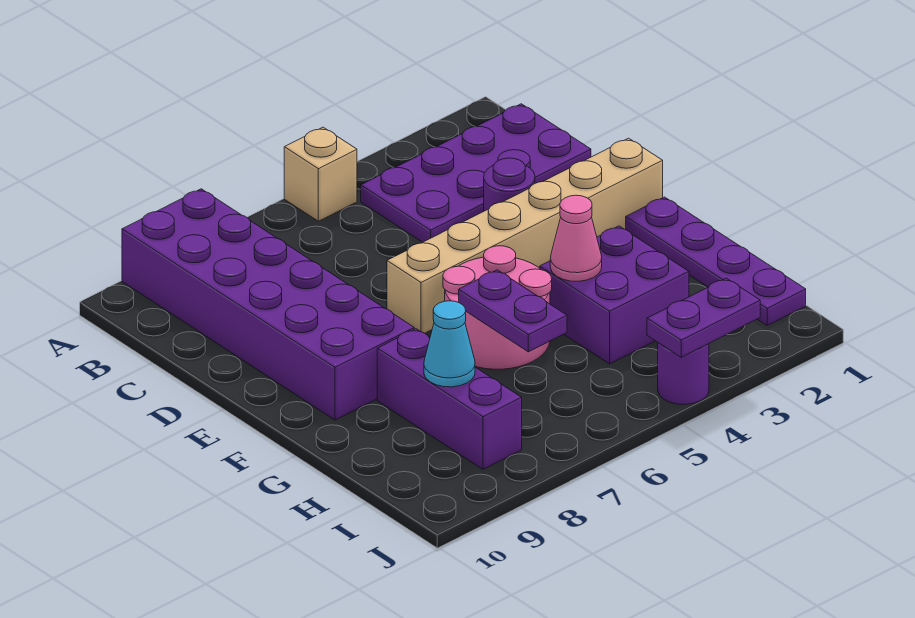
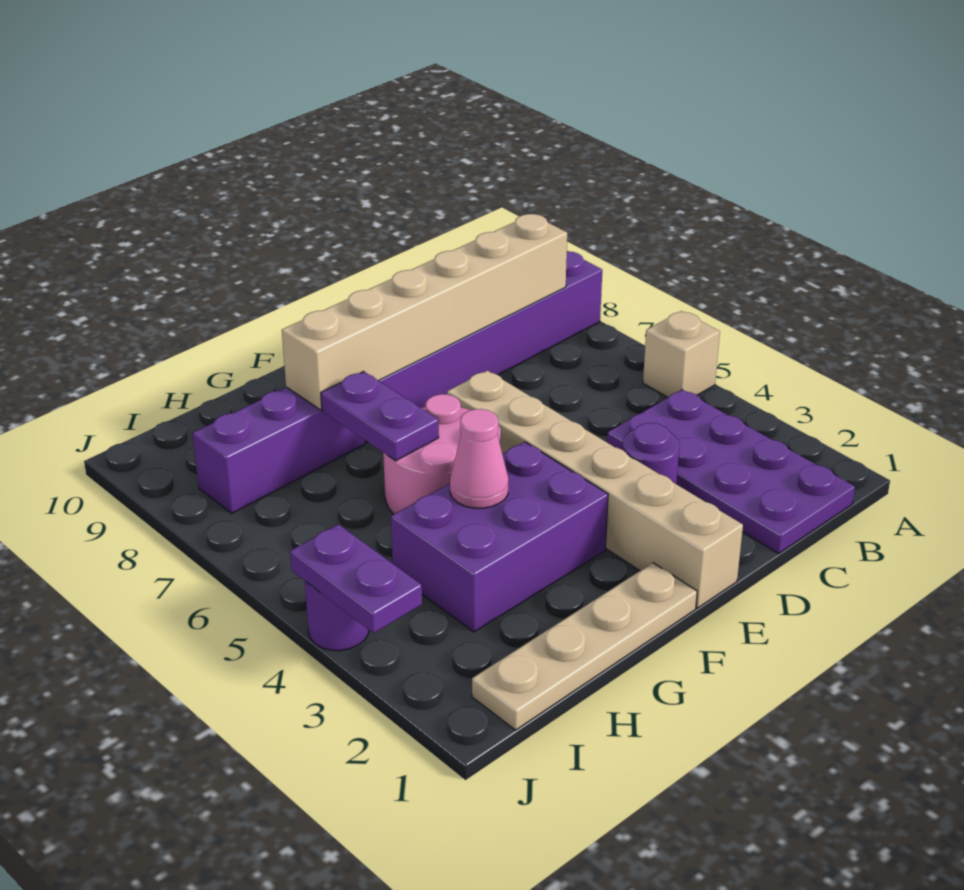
none -> tan 1x6 brick [282,214,567,410]
purple 1x4 plate [626,197,806,325] -> tan 1x4 plate [472,563,697,730]
purple 2x2 brick [540,226,689,364] -> purple 2x3 brick [391,442,608,632]
purple 1x2 plate [459,270,567,352] -> purple 1x2 plate turned to [321,371,439,461]
cyan 1x1 cone [424,301,475,387] -> none

